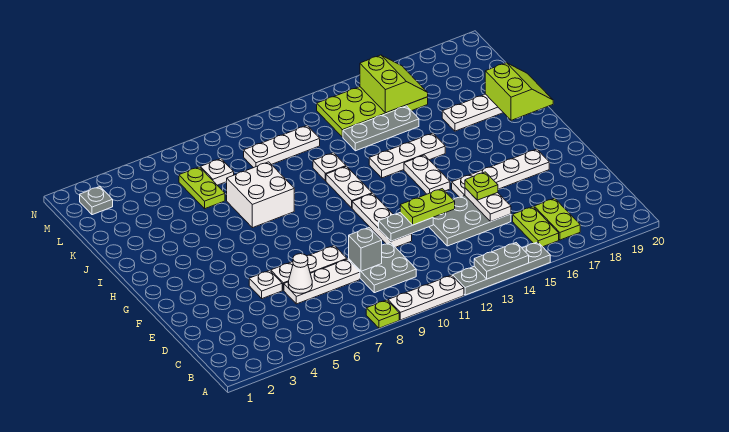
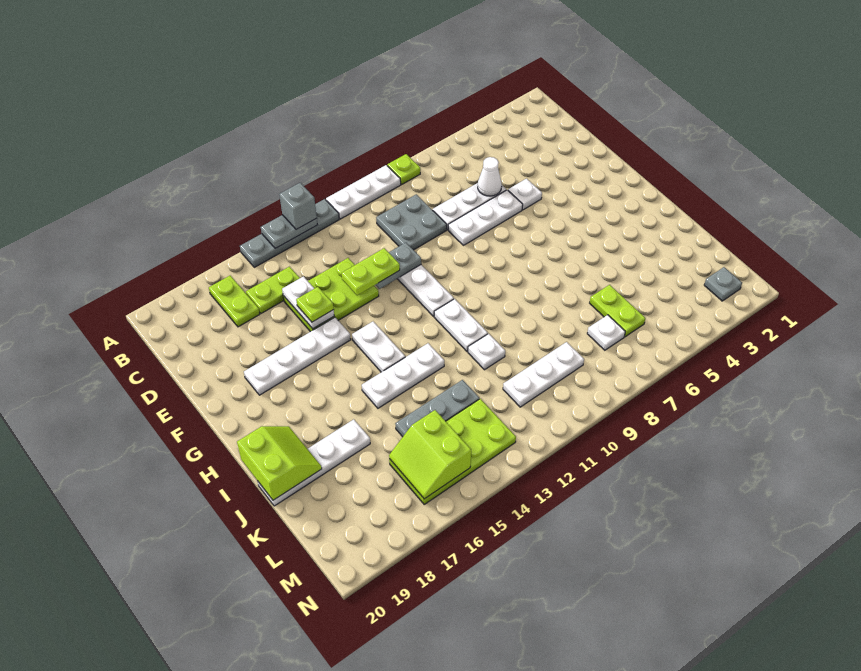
lime 1x2 plate [513,207,559,247] -> lime 1x2 plate turned to [246,267,300,313]
grey 1x1 brick [349,228,382,271] -> grey 1x1 brick moved to [279,183,317,230]
grey 2x3 plate [429,195,511,246] -> lime 2x3 plate [283,258,379,332]
white 2x2 brick [227,162,294,228] -> none
lime 2x2 slope [485,63,553,120] -> lime 2x2 slope turned to [237,426,322,500]

